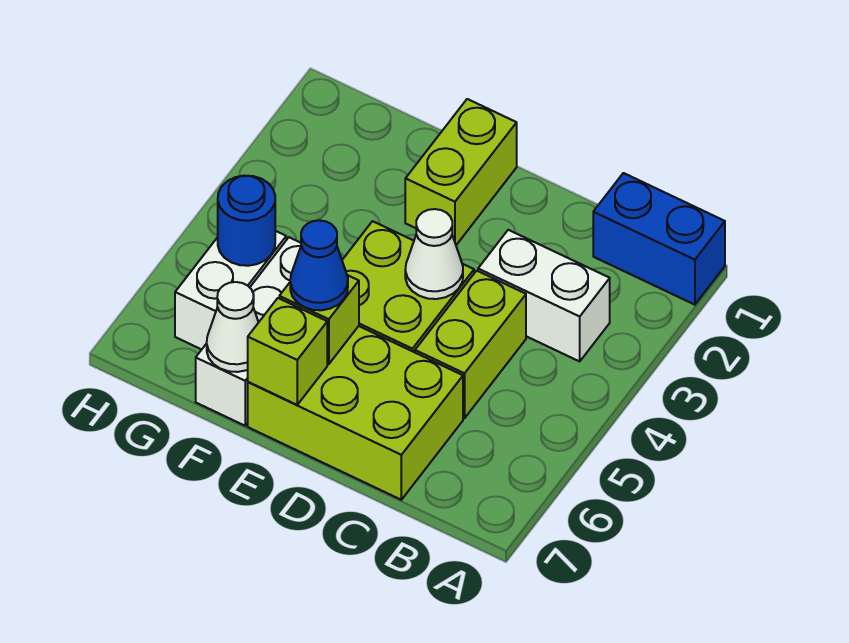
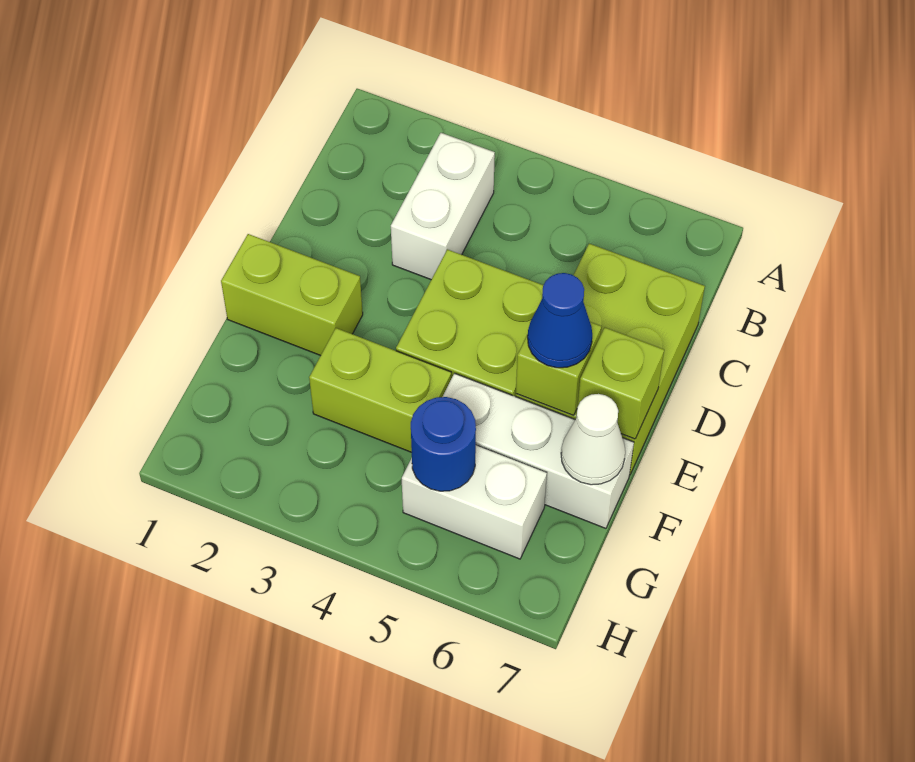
blue 1x2 brick [593,173,725,305] -> none
lime 1x2 brick [415,271,526,418] -> lime 1x2 brick moved to [309,328,451,452]
white 1x1 cone [405,209,463,299] -> none

